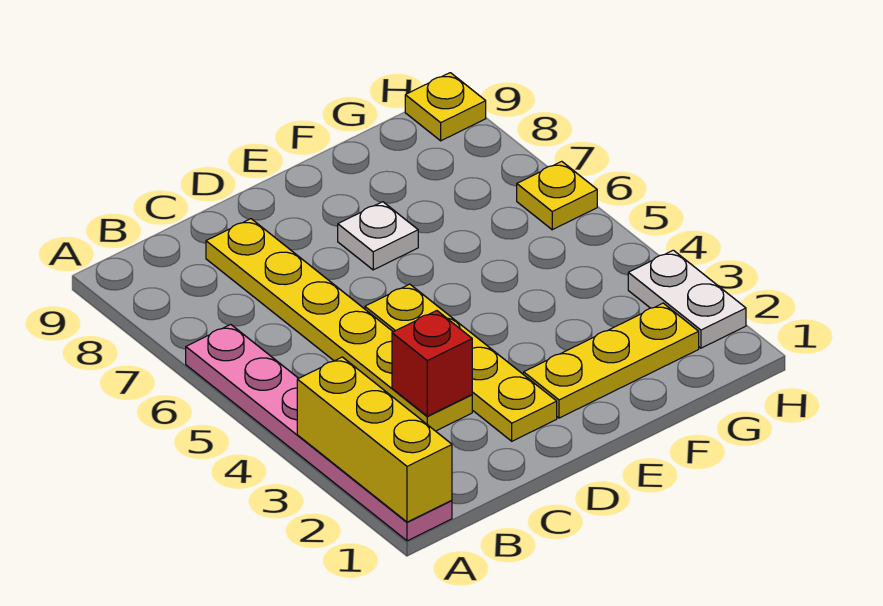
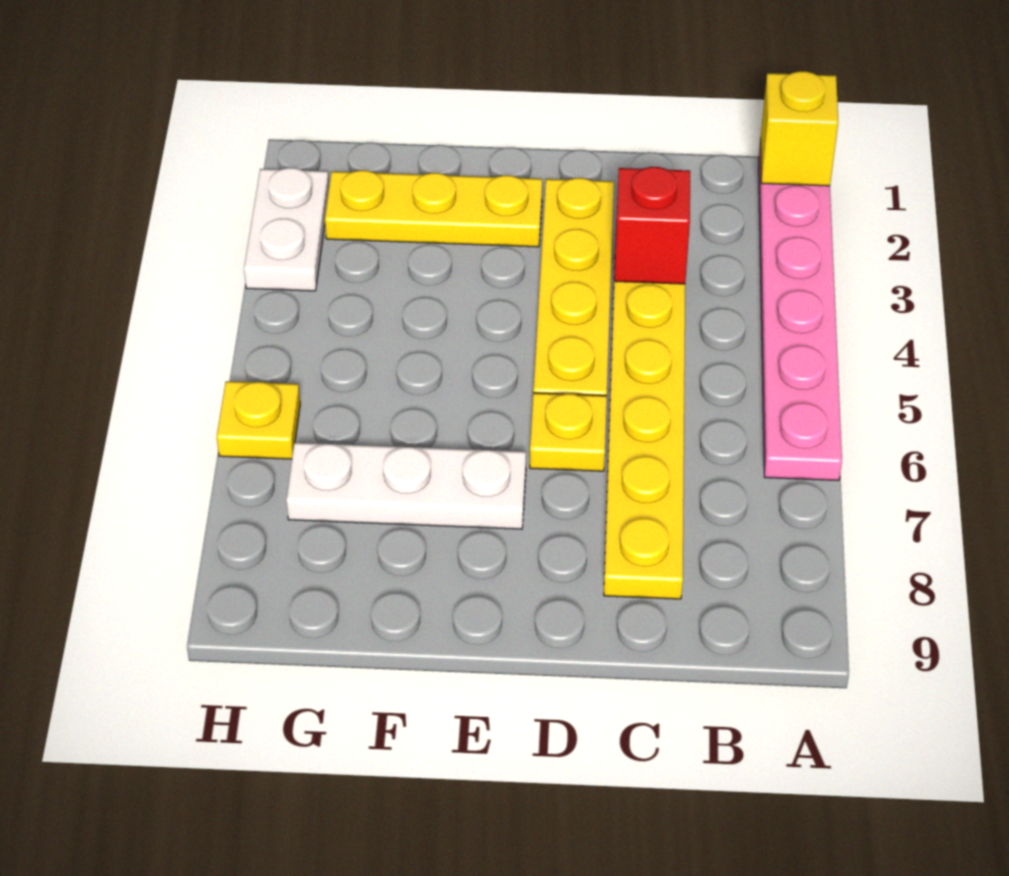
yellow 1x3 brick [297,357,452,522] -> yellow 1x1 brick [761,71,838,186]
white 1x1 plate [338,202,418,270] -> white 1x3 plate [286,443,526,529]
yellow 1x1 plate [405,73,486,141] -> yellow 1x1 plate moved to [530,393,607,471]

